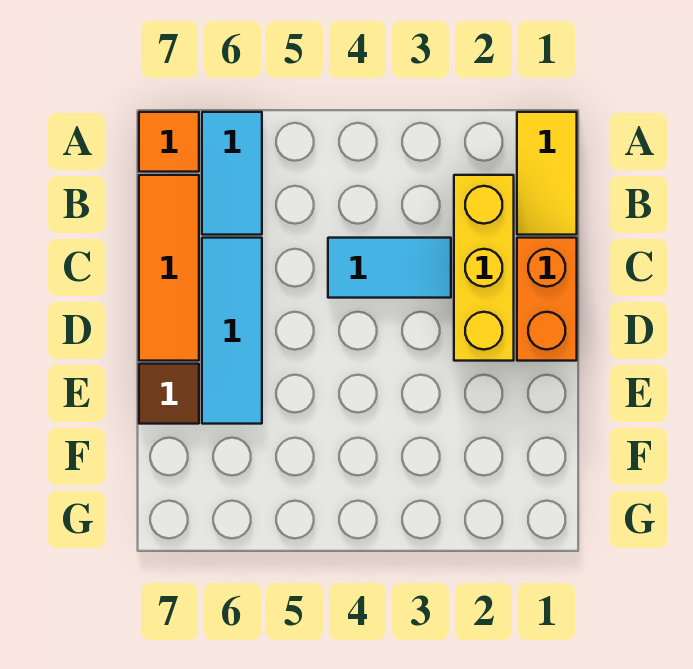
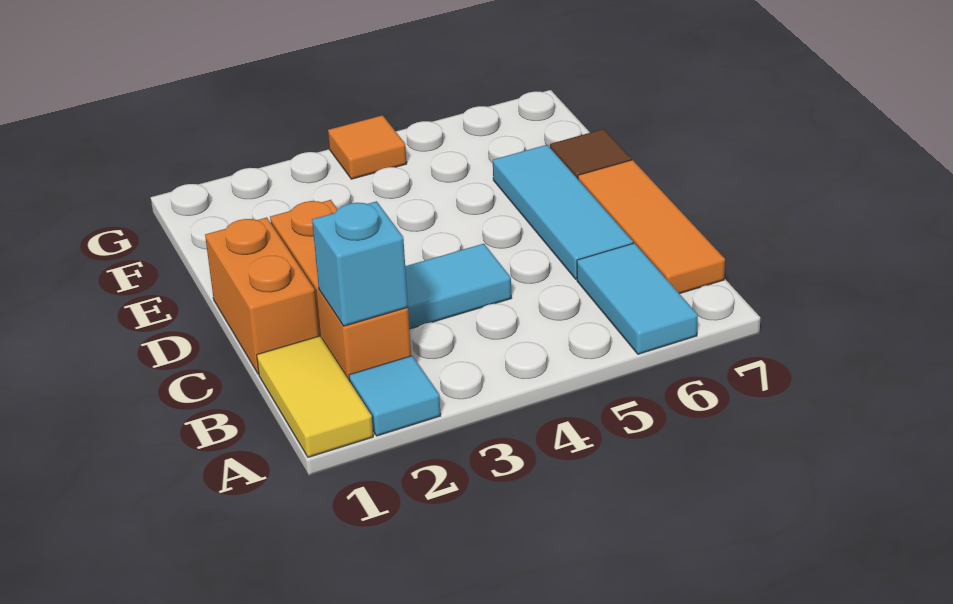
none -> cyan 1x1 tile [349,356,441,436]
orange 1x1 tile [139,112,199,172] -> orange 1x1 tile moved to [328,115,407,179]
yellow 1x3 brick [454,175,514,361] -> orange 1x3 brick [270,200,411,381]
none -> cyan 1x1 brick [312,201,408,326]

